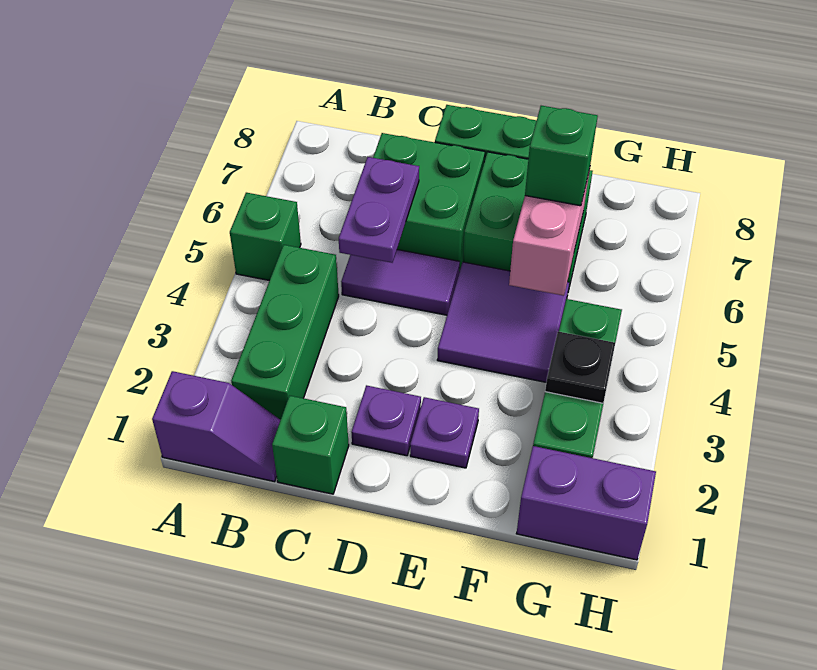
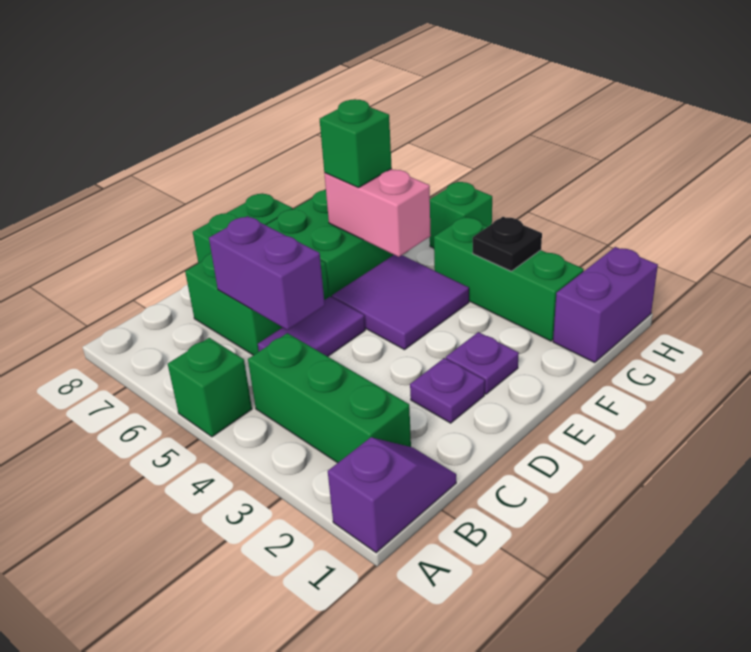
green 1x1 brick [272,396,349,494] -> green 1x1 brick moved to [430,182,492,248]
purple 1x2 plate [339,157,419,263] -> purple 1x2 brick [209,216,325,330]

